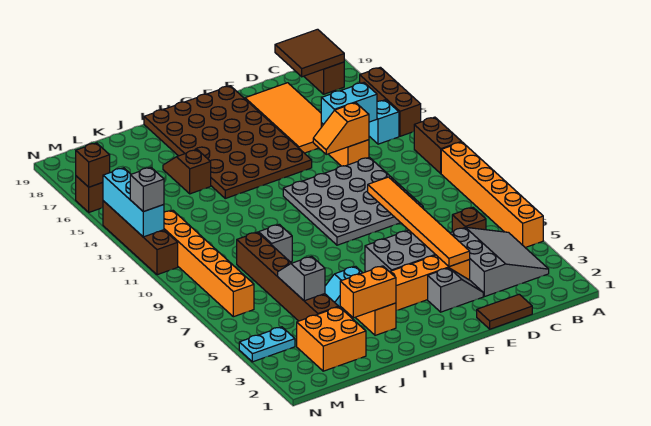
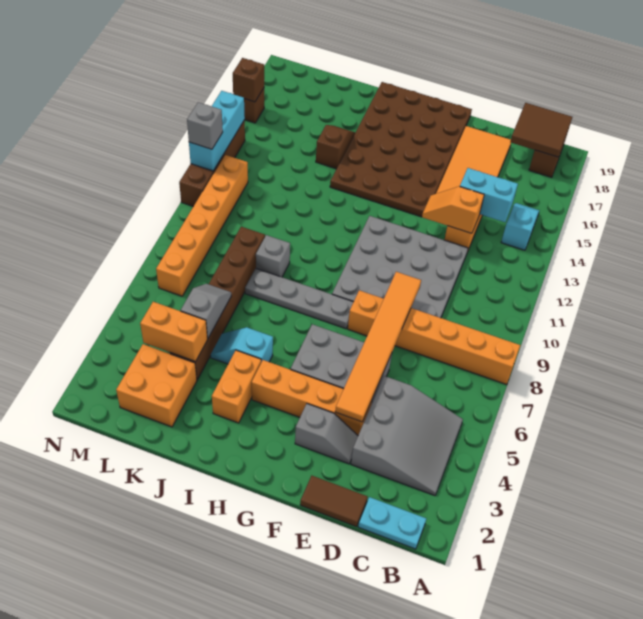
orange 1x6 brick [441,142,543,248] -> orange 1x6 brick turned to [348,290,520,385]
brown 1x2 brick [414,117,461,174] -> none
brown 1x3 brick [360,67,421,136] -> none
brown 1x1 brick [452,208,486,232] -> none
none -> grey 1x4 plate [245,268,353,329]
orange 1x2 brick [340,266,396,318] -> orange 1x2 brick moved to [140,302,208,362]
cyan 1x2 plate [239,327,295,362] -> cyan 1x2 plate moved to [358,497,426,549]

